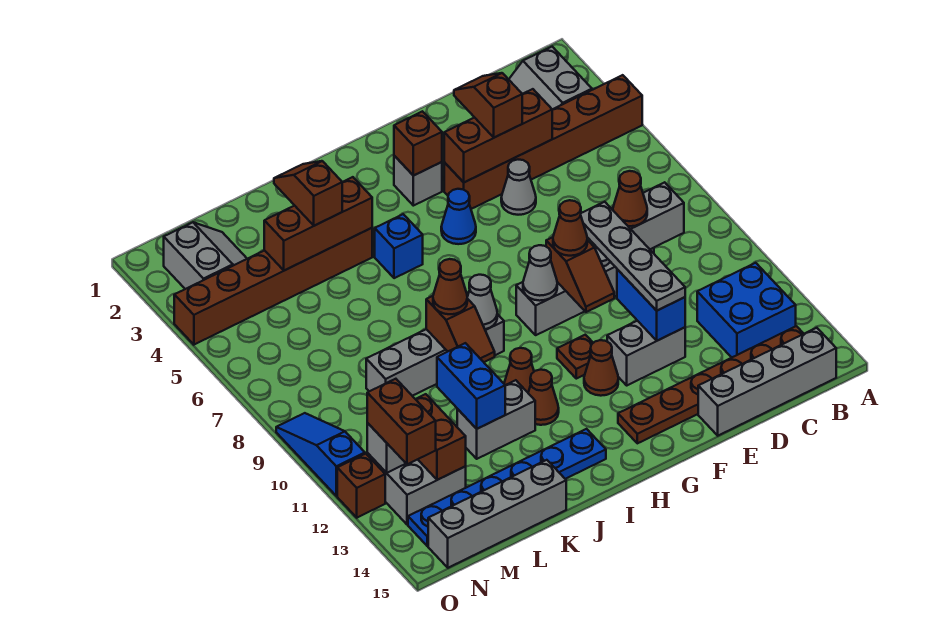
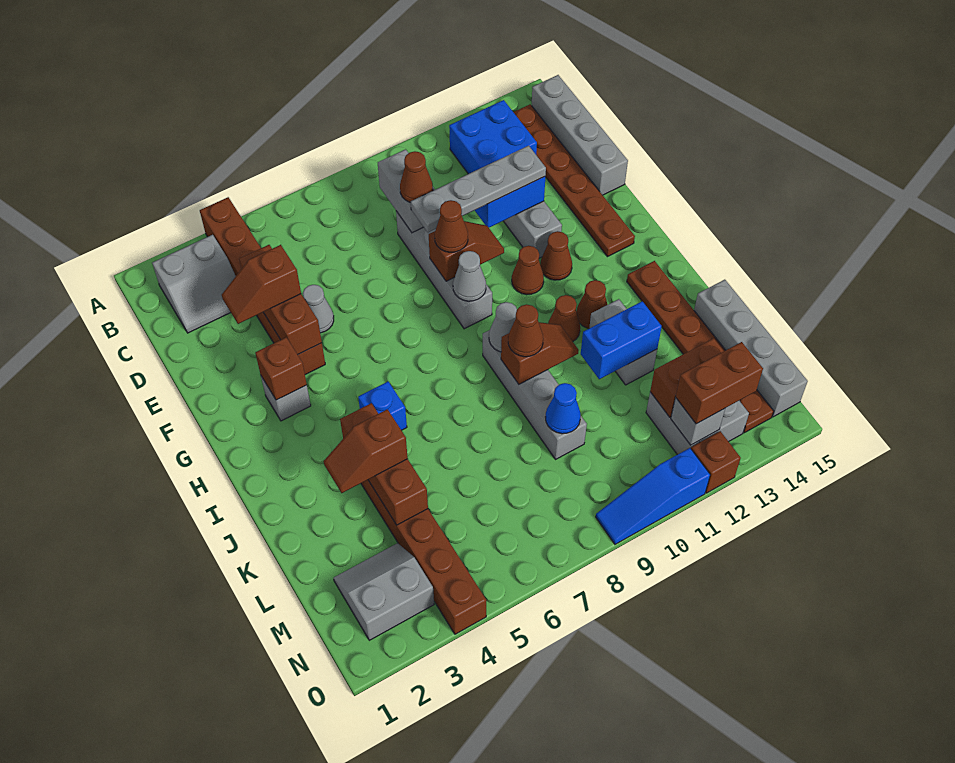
blue 1x1 cone [441,189,476,244] -> blue 1x1 cone moved to [546,383,581,434]
brown 1x1 plate [557,335,593,379] -> brown 1x1 cone [512,246,544,295]
blue 1x6 plate [408,429,606,546] -> brown 1x6 plate [627,261,774,433]

